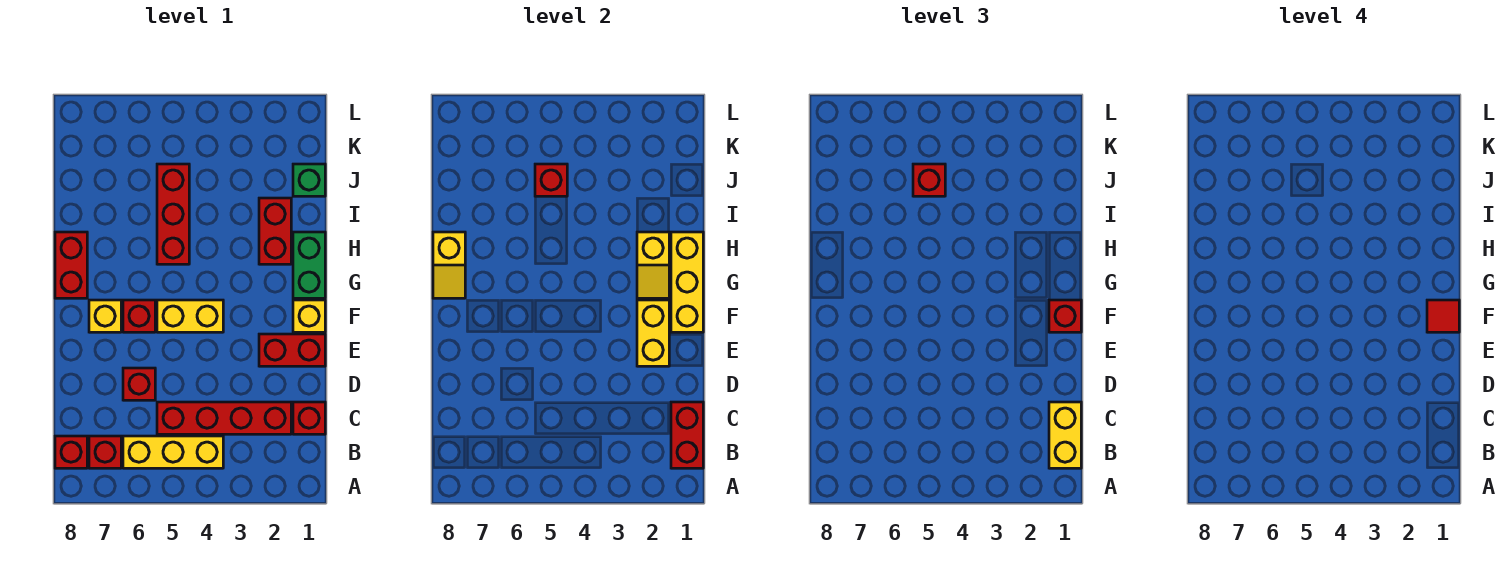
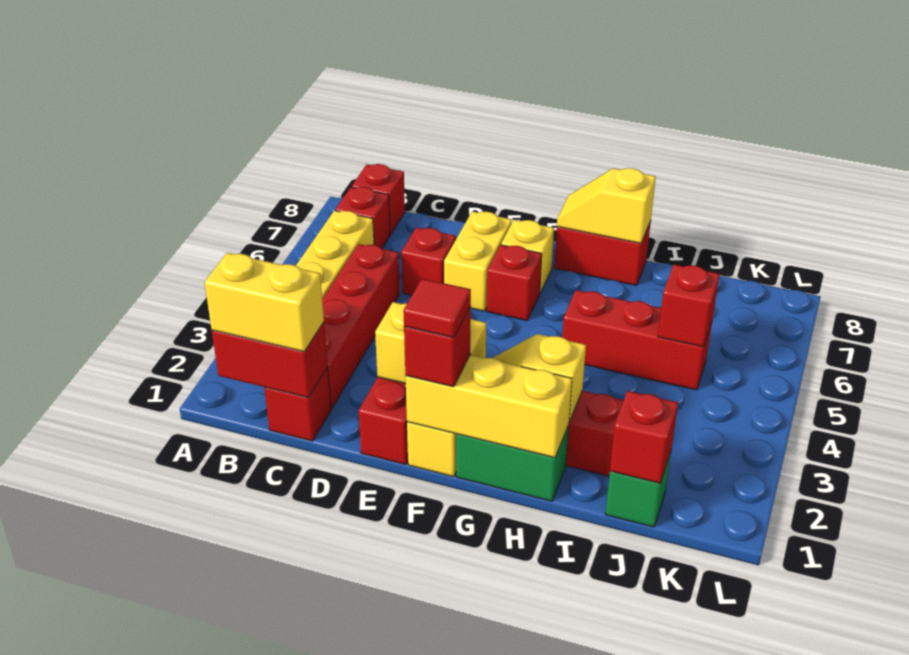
yellow 1x2 brick [157,300,223,332] -> yellow 1x2 brick moved to [444,211,512,311]
red 1x1 brick [913,164,945,196] -> red 1x1 brick moved to [610,391,678,483]

